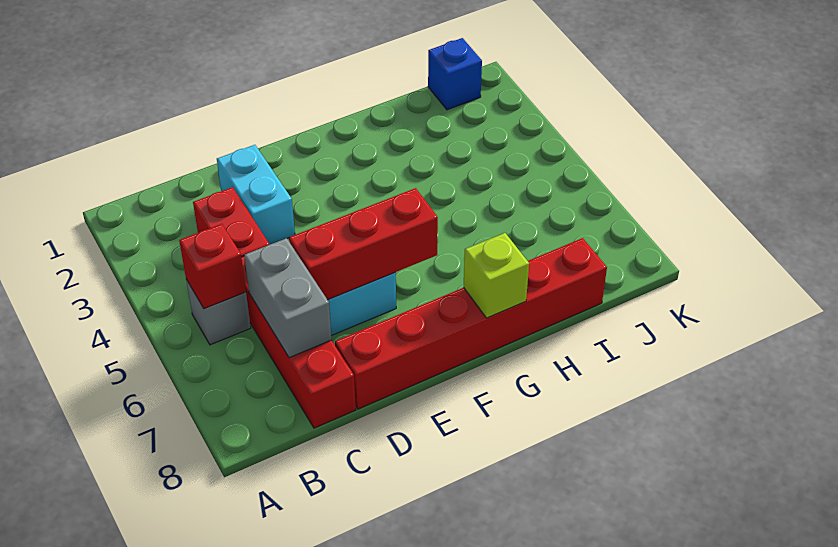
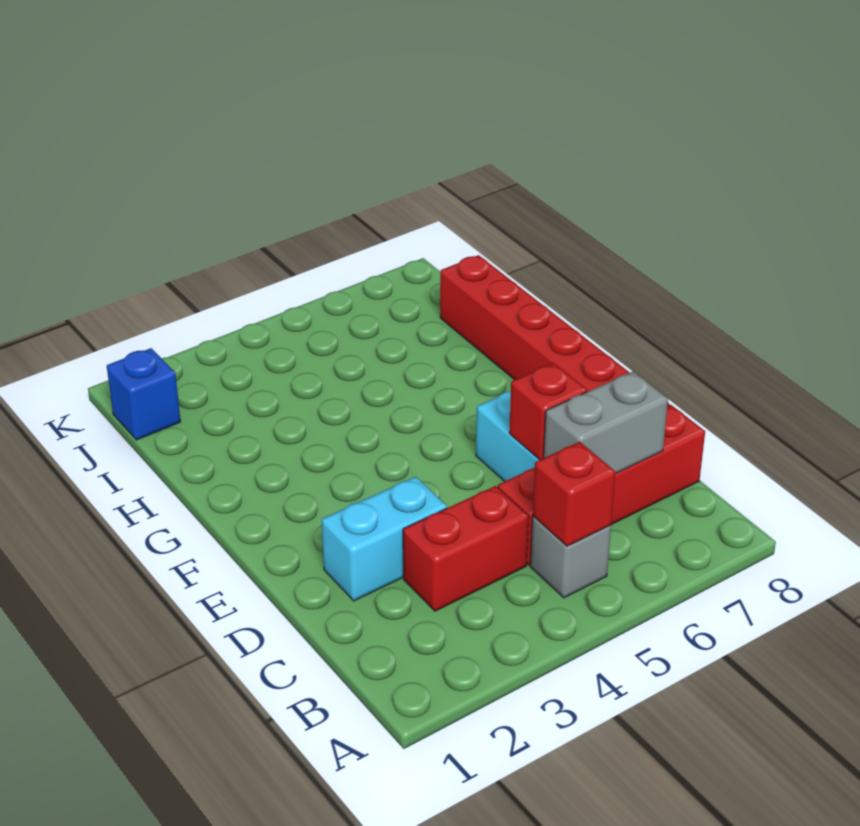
red 1x3 brick [289,188,438,300] -> red 1x1 brick [509,363,587,460]
lime 1x1 brick [464,233,529,318] -> none

